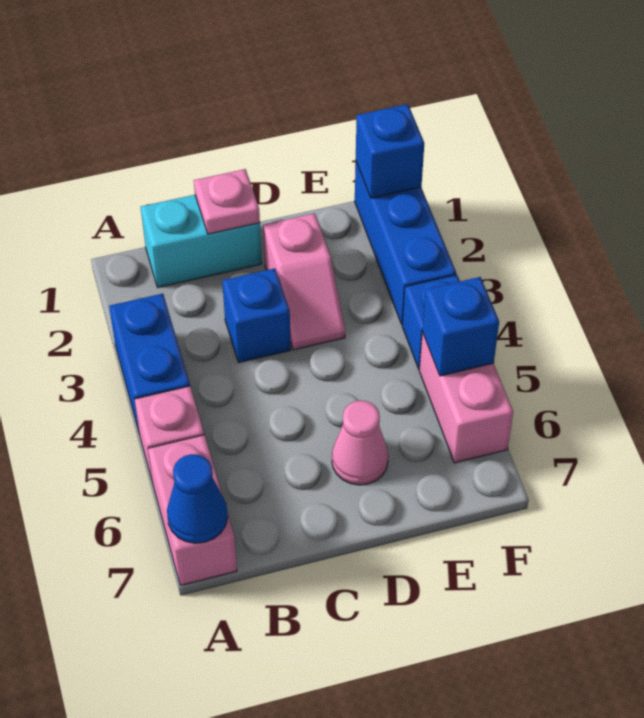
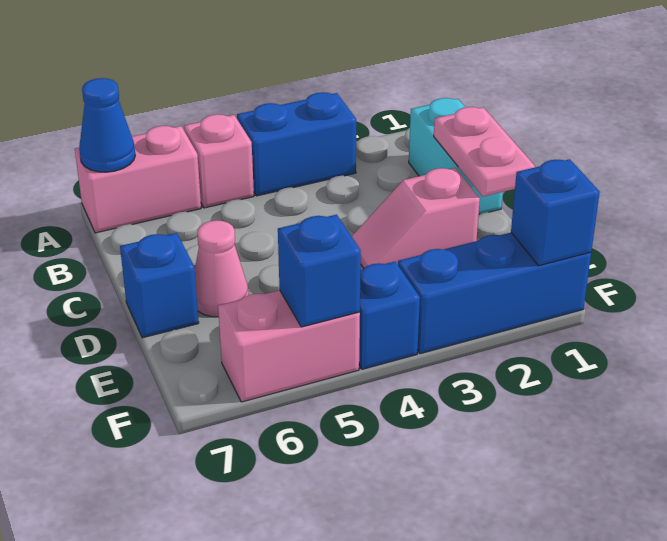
pink 1x1 plate [194,169,260,234] -> pink 1x2 plate [434,107,535,197]
blue 1x1 brick [222,268,291,362] -> blue 1x1 brick moved to [120,233,199,338]

